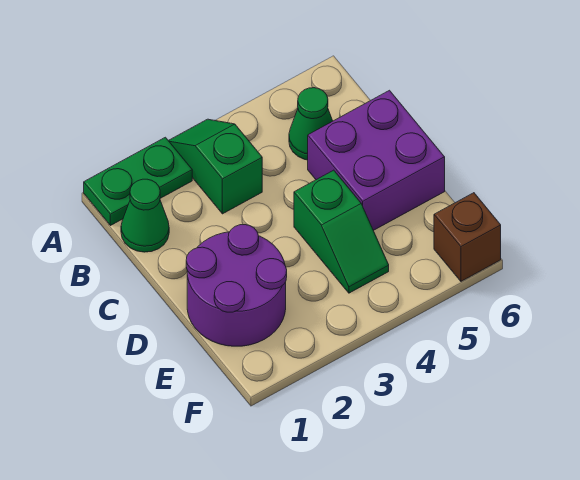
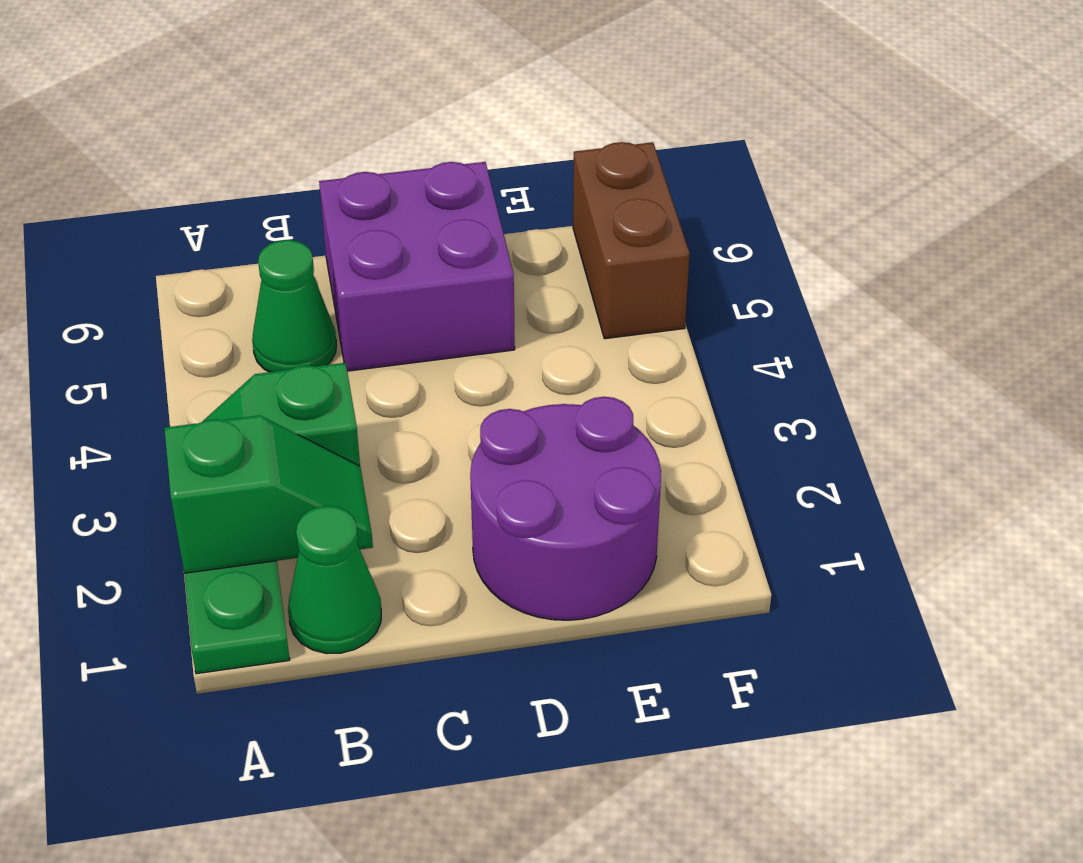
green 1x2 slope [294,170,389,293] -> green 1x2 slope moved to [164,415,373,573]
brown 1x1 brick [434,193,501,281] -> brown 1x2 brick [573,142,690,339]

